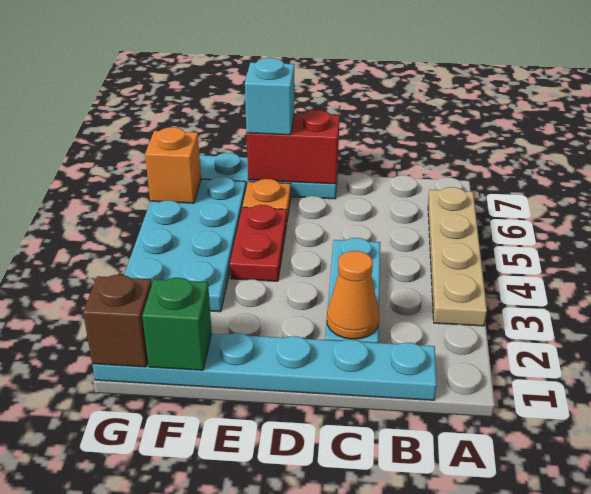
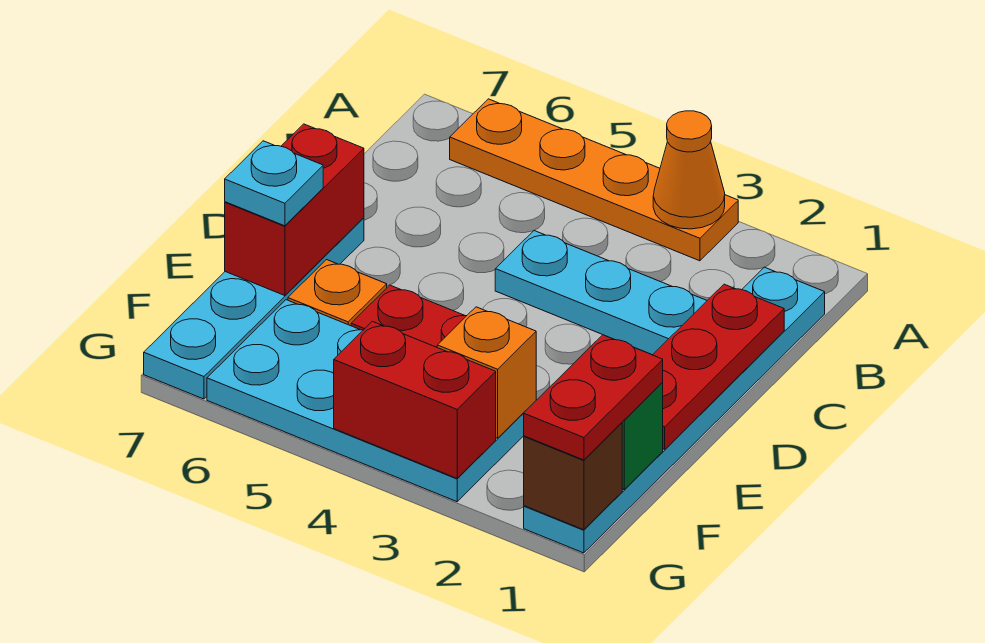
tan 1x4 plate [428,187,487,326] -> orange 1x4 plate [450,99,738,261]
none -> red 1x3 plate [653,284,784,449]
orange 1x1 cone [327,251,379,339] -> orange 1x1 cone moved to [653,111,725,229]
cyan 1x1 brick [245,58,294,135] -> cyan 1x1 plate [225,141,323,226]
none -> red 1x2 plate [524,335,663,460]
none -> red 1x2 brick [334,321,496,478]
orange 1x1 brick [145,127,201,203] -> orange 1x1 brick moved to [437,307,536,438]

